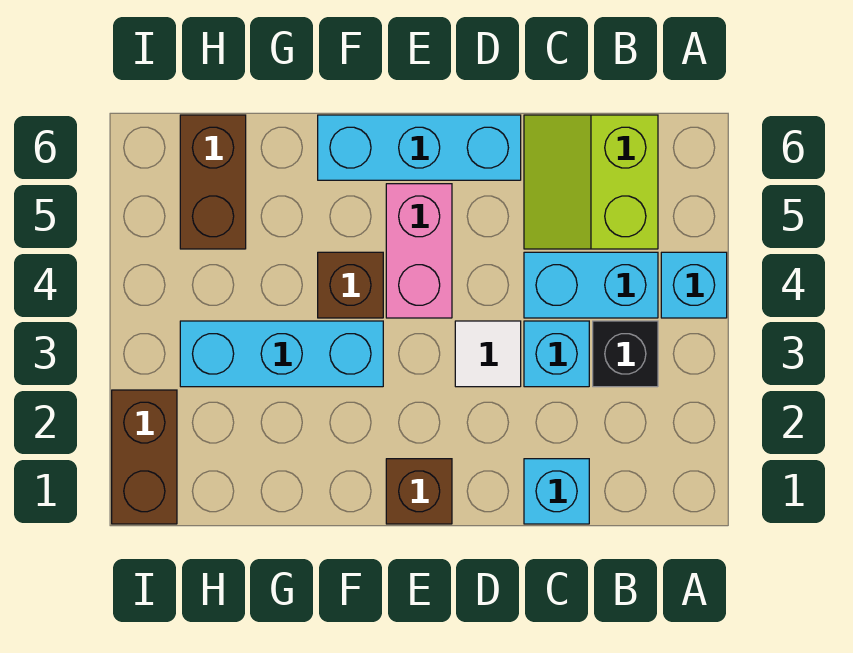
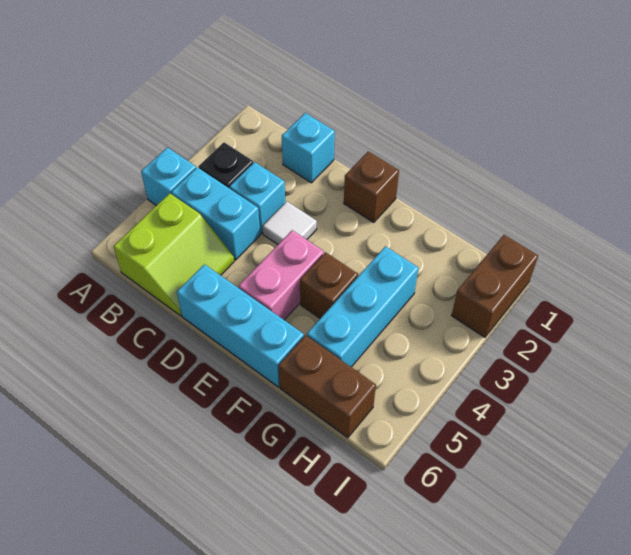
cyan 1x3 brick [180,321,383,387] -> cyan 1x3 brick turned to [307,246,418,367]
brown 1x2 brick [180,115,246,249] -> brown 1x2 brick turned to [278,335,376,438]

